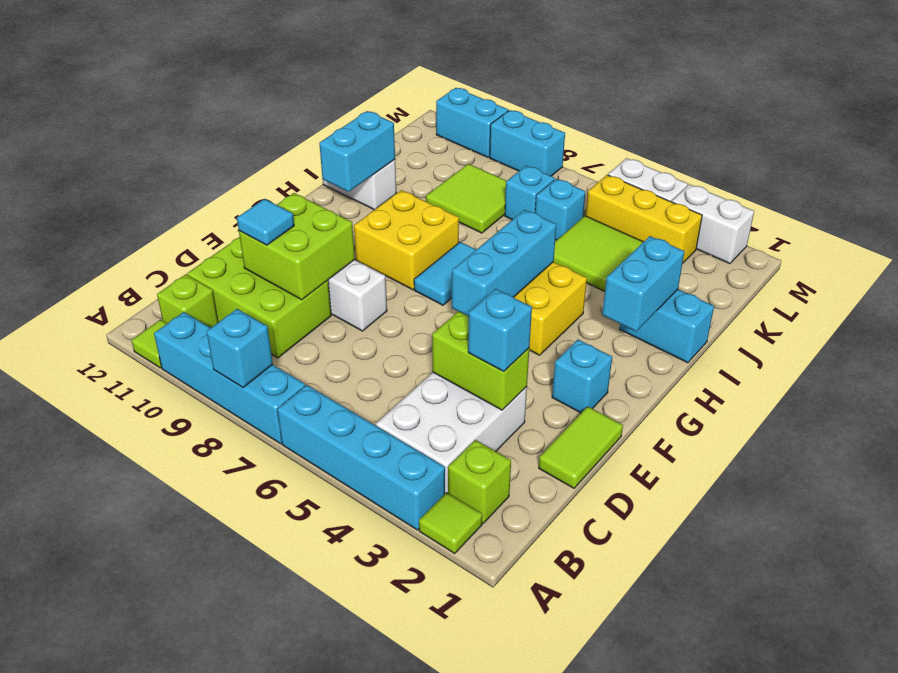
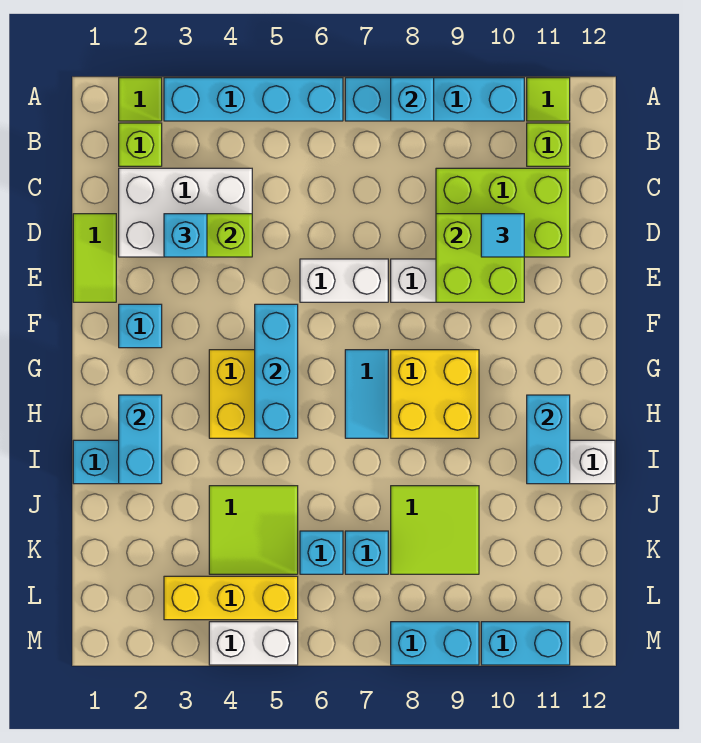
white 2x3 brick [376,373,527,493] -> white 2x3 brick turned to [119,168,252,257]
white 1x2 brick [672,184,754,264] -> white 1x2 brick moved to [300,259,388,302]

